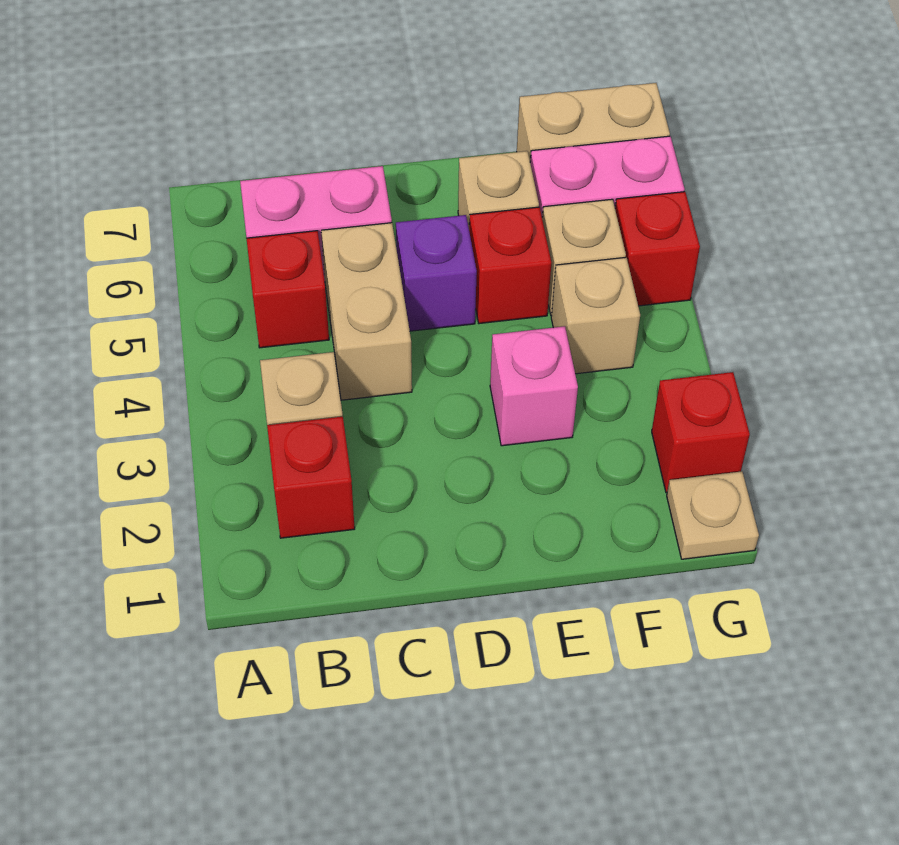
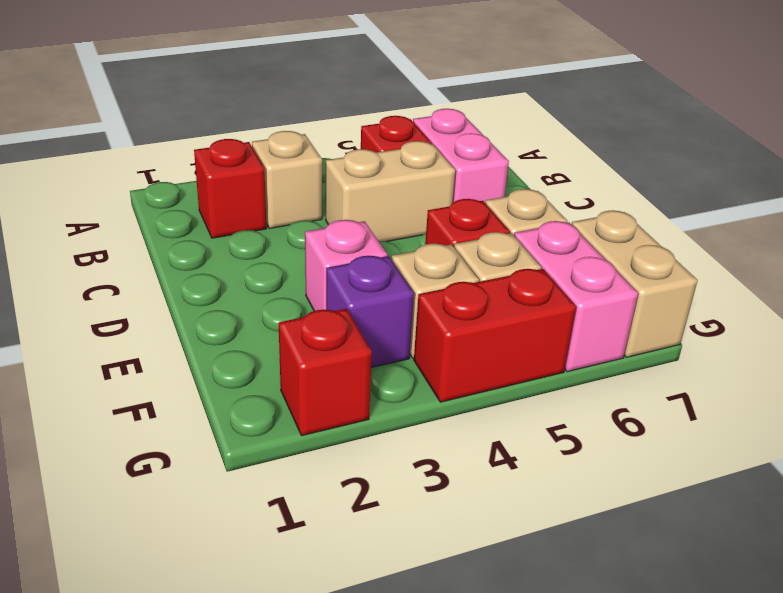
purple 1x1 brick [396,215,477,331] -> purple 1x1 brick moved to [326,256,414,367]
tan 1x1 plate [667,471,759,559] -> none
red 1x1 brick [615,192,700,306] -> red 1x2 brick [414,269,576,402]

